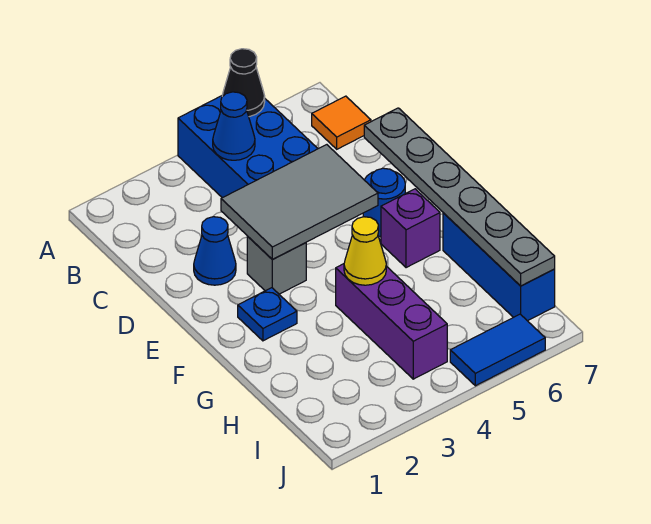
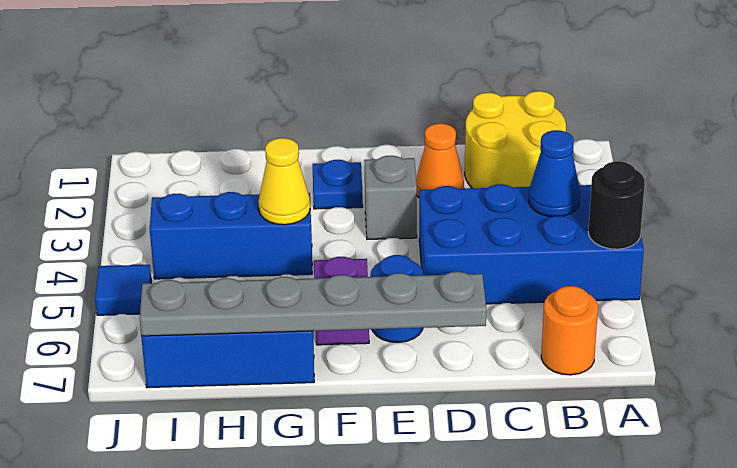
black 1x1 cone [222,49,265,117] -> black 1x1 round brick [588,161,645,249]
none -> yellow 2x2 round brick [465,91,566,188]
orange 1x1 tile [312,96,371,149] -> orange 1x1 round brick [541,286,598,375]
blue 1x1 cone [194,217,236,285] -> orange 1x1 cone [416,123,464,197]
grey 2x3 tile [221,145,378,259] -> none
purple 1x3 brick [336,264,447,379] -> blue 1x3 brick [150,192,312,279]
blue 1x2 tile [450,314,545,386] -> blue 1x1 tile [95,265,152,315]

